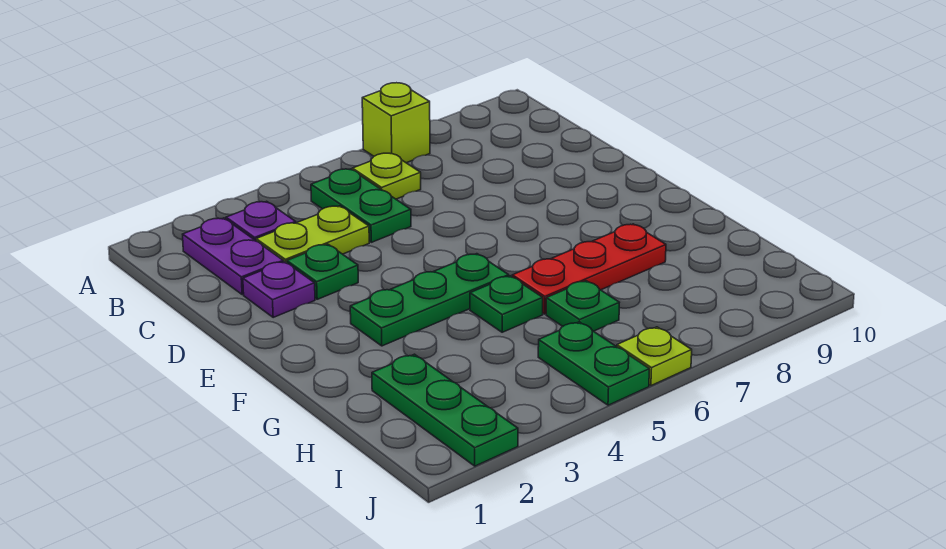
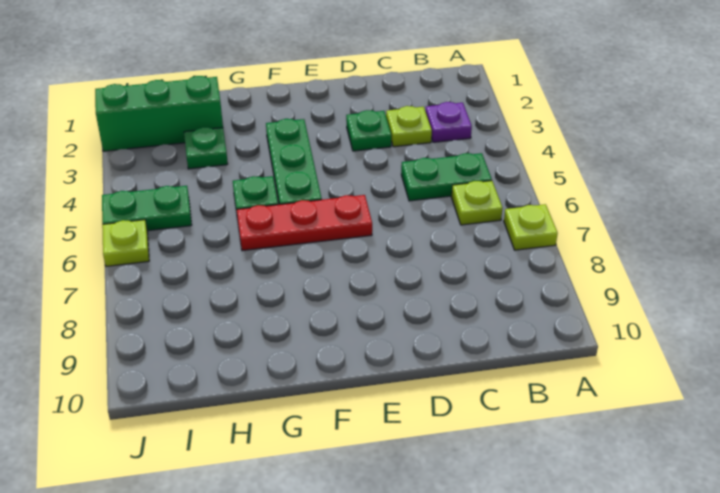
lime 1x1 brick [362,83,430,163] -> lime 1x1 plate [504,204,558,250]
purple 1x2 plate [183,218,283,295] -> none
lime 1x2 plate [256,206,369,263] -> lime 1x1 plate [386,106,432,147]
purple 1x1 plate [243,262,315,317] -> none
red 1x3 plate [512,224,666,314] -> red 1x3 plate turned to [237,195,372,251]
green 1x3 plate [372,354,518,466] -> green 1x3 brick [95,76,223,151]
green 1x1 plate [546,281,619,331] -> green 1x1 plate moved to [184,127,228,169]

